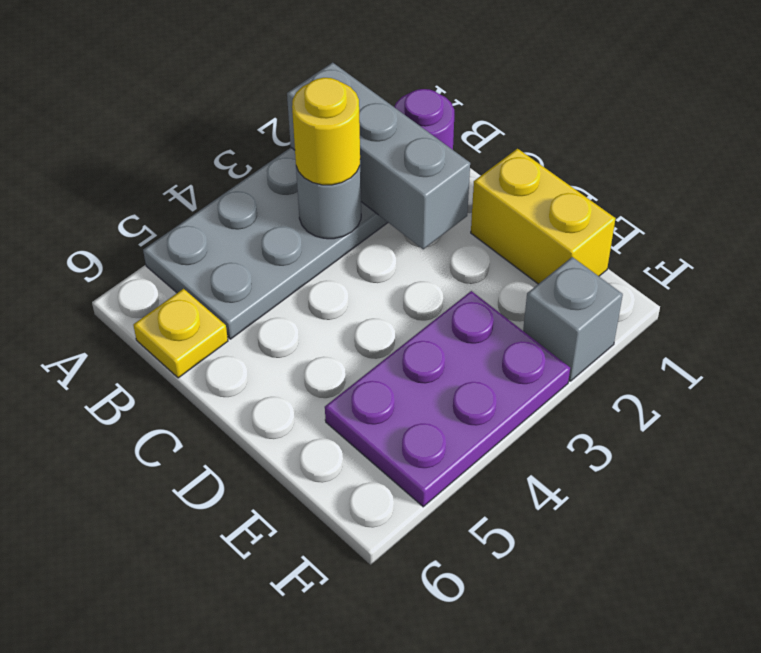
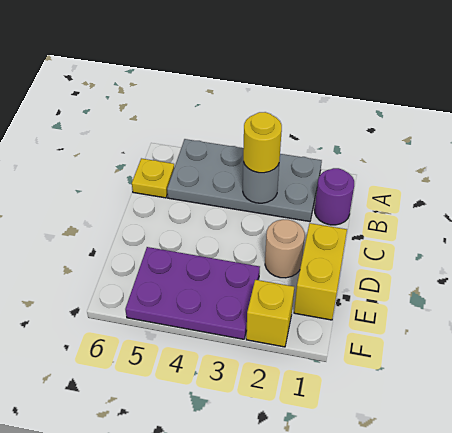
grey 1x3 brick [287,63,470,249] -> none
none -> tan 1x1 round brick [265,220,305,278]
grey 1x1 brick [523,257,623,381] -> yellow 1x1 brick [246,280,294,347]

